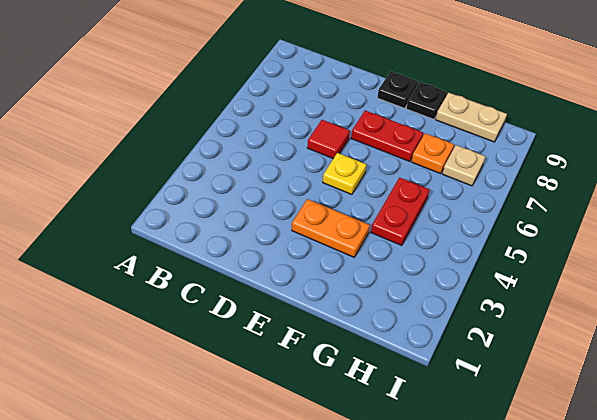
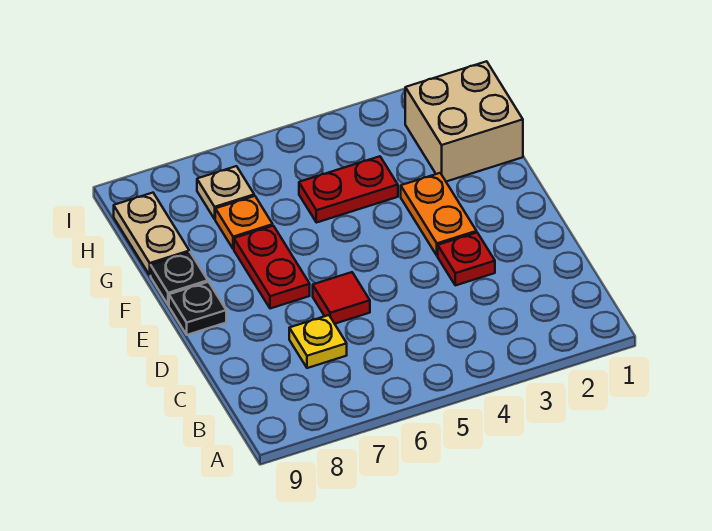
none -> red 1x1 plate [438,233,495,285]
yellow 1x1 plate [323,153,366,195] -> yellow 1x1 plate moved to [289,315,347,368]
none -> tan 2x2 brick [405,61,523,182]

